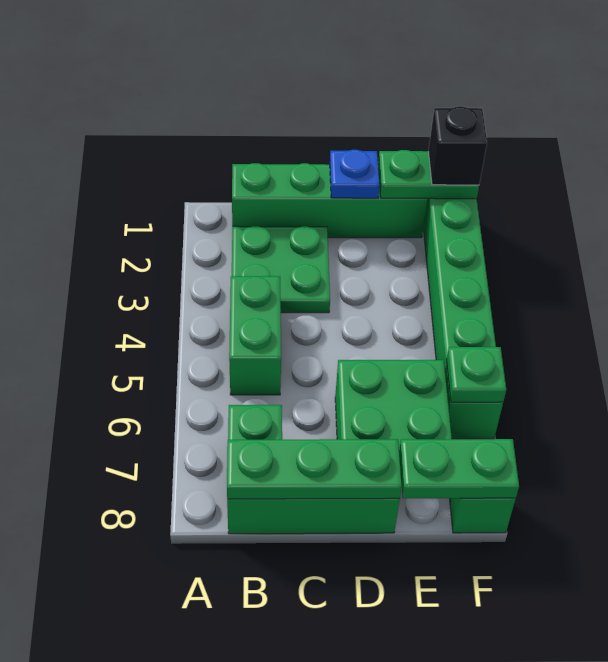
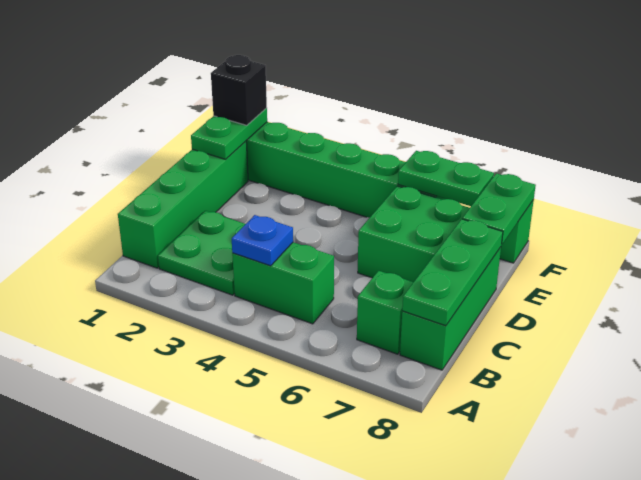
blue 1x1 plate [330,150,380,198] -> blue 1x1 plate moved to [232,215,293,266]
green 1x1 plate [447,347,506,402] -> green 1x2 plate [398,151,494,206]

